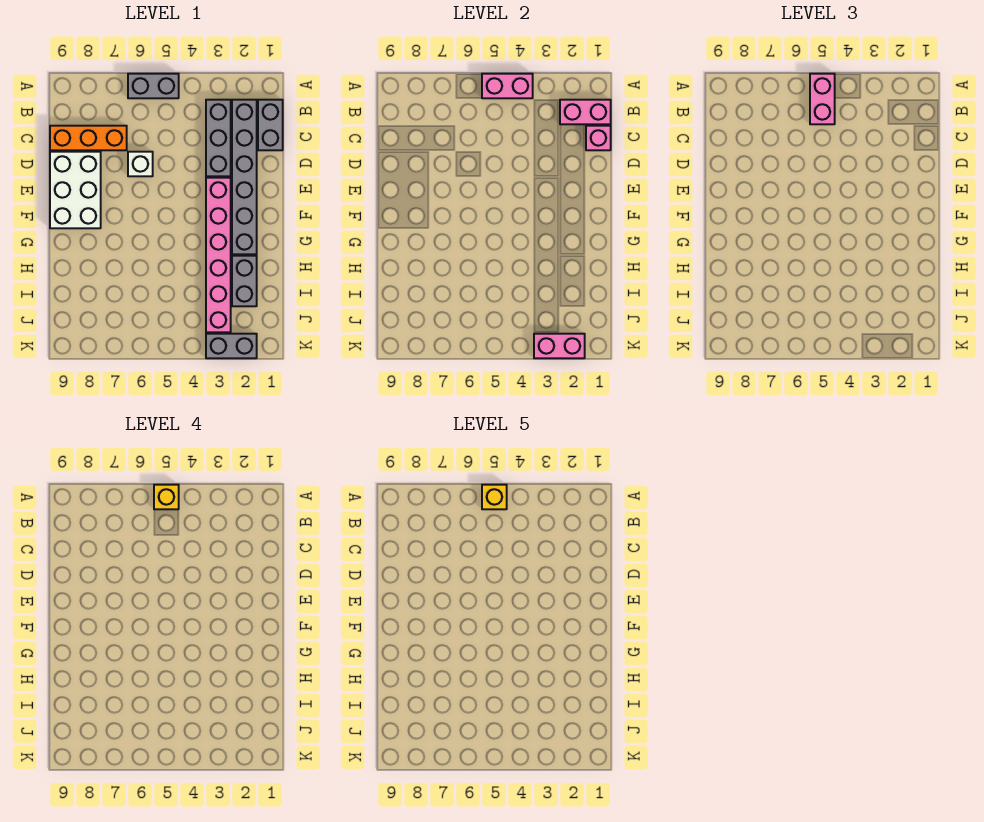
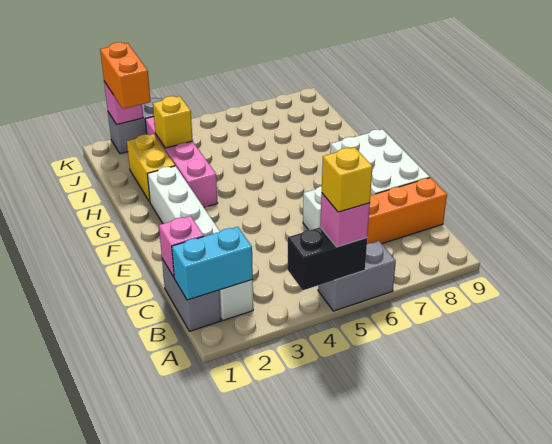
pink 1x2 brick [482,74,533,98] -> black 1x2 brick [287,227,367,290]
pink 1x2 brick [810,74,835,124] -> pink 1x1 brick [320,193,370,247]
yellow 1x1 brick [482,485,507,509] -> yellow 1x1 brick moved to [153,96,193,148]
pink 1x2 brick [560,100,611,124] -> cyan 1x2 brick [172,227,253,300]
grey 1x6 brick [232,100,257,254] -> white 1x6 brick [147,166,253,321]
grey 1x3 brick [206,100,231,176] -> none
pink 1x6 brick [206,178,231,332] -> pink 1x4 brick [145,117,218,207]
grey 1x2 brick [232,256,257,306] -> yellow 1x2 brick [127,134,175,202]
none -> orange 1x2 brick [100,42,151,109]
pink 1x2 brick [534,334,585,358] -> pink 1x1 brick [104,81,143,125]

